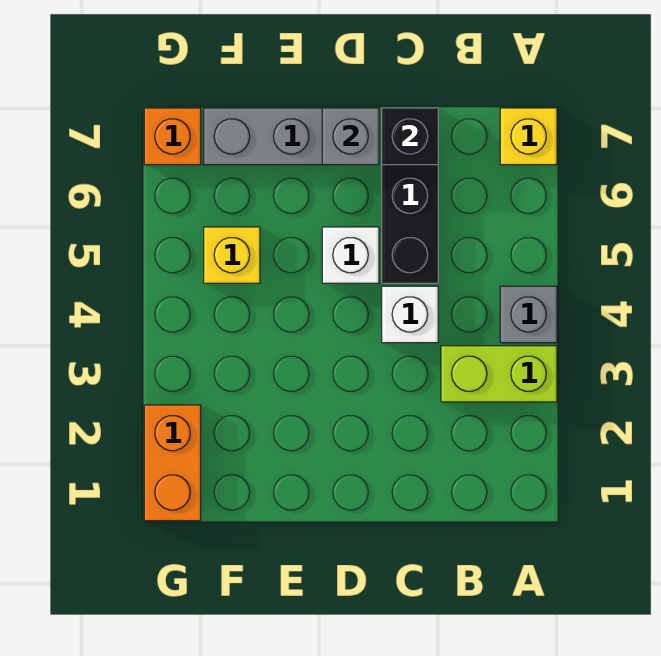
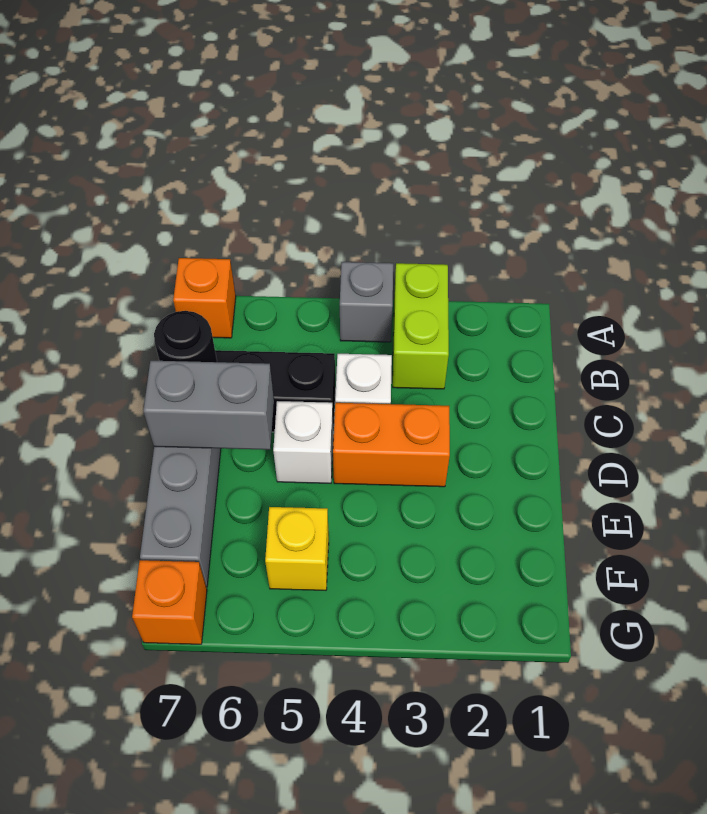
yellow 1x1 brick [500,108,557,165] -> orange 1x1 brick [173,258,236,338]
black 1x1 brick [382,108,438,165] -> black 1x1 round brick [154,311,217,362]
grey 1x1 brick [322,108,379,165] -> grey 1x2 brick [143,361,274,450]
orange 1x2 brick [144,405,201,521] -> orange 1x2 brick moved to [333,403,450,487]

